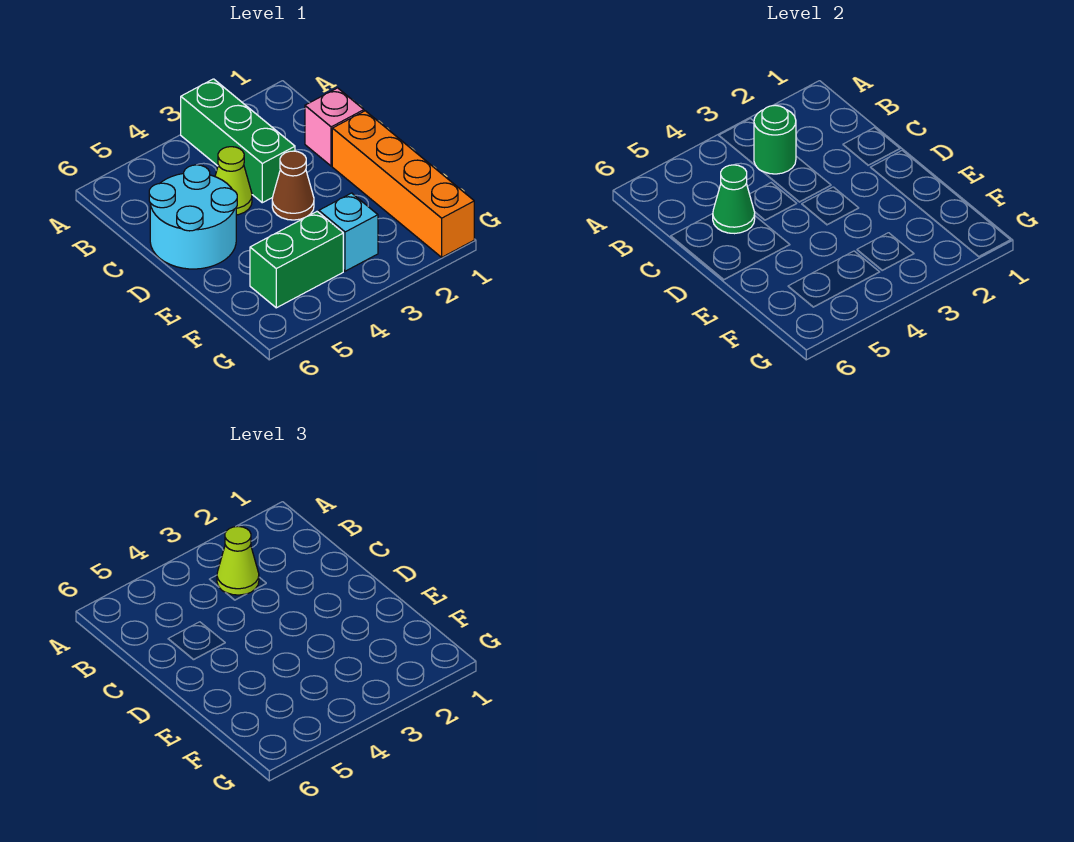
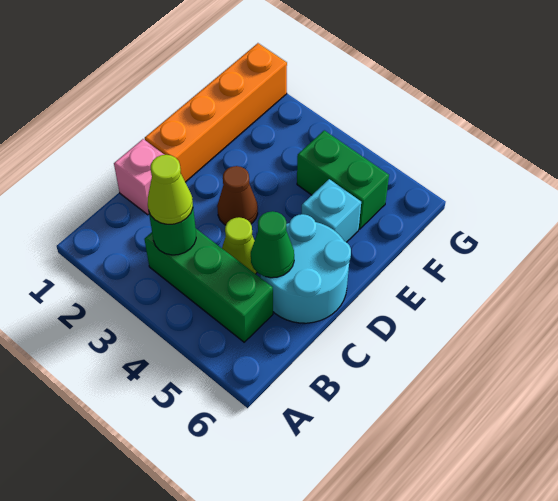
green 1x3 brick [181,79,295,203] -> green 1x3 brick turned to [144,229,273,342]
cyan 1x1 brick [319,193,378,271] -> cyan 1x1 brick moved to [302,179,361,242]

